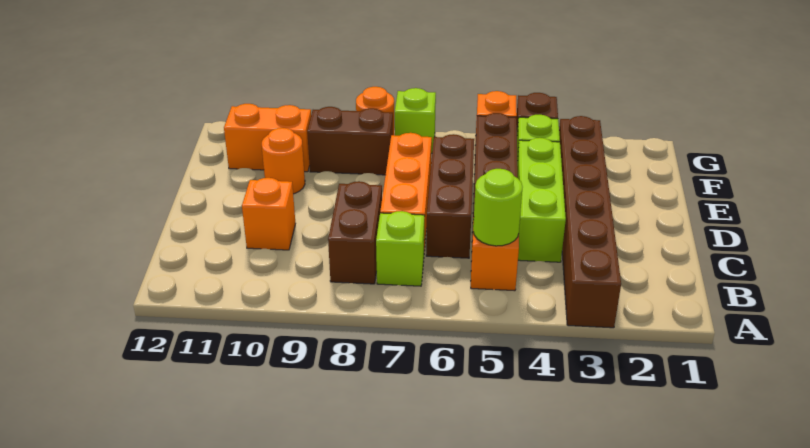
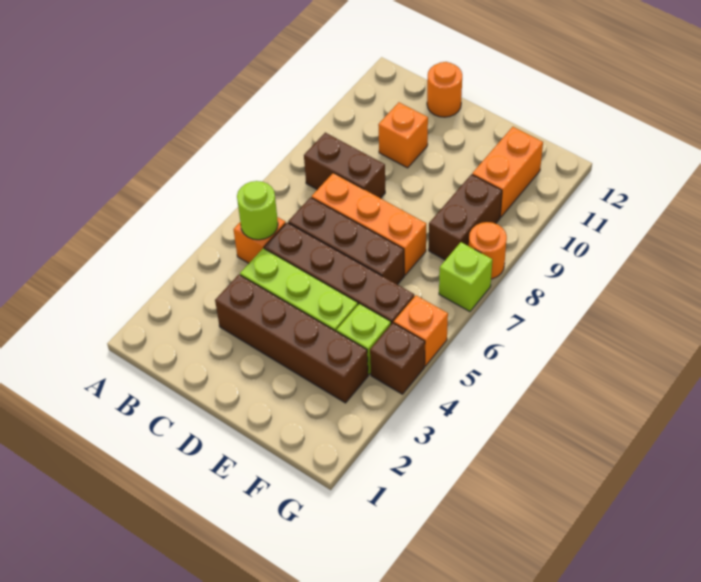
brown 1x6 brick [559,116,621,328] -> brown 1x4 brick [215,275,368,403]
lime 1x1 brick [376,211,425,286] -> none
orange 1x1 round brick [262,128,305,194] -> orange 1x1 round brick moved to [427,62,462,117]

